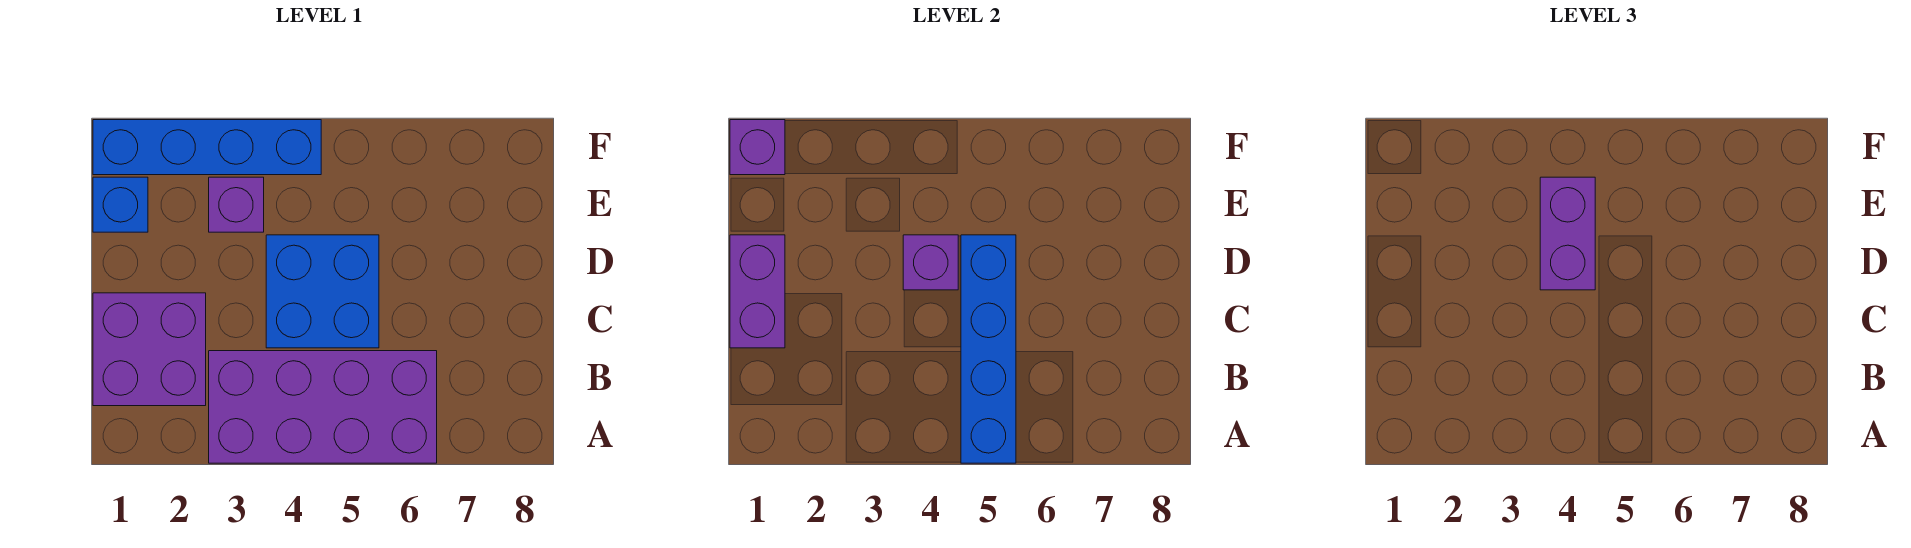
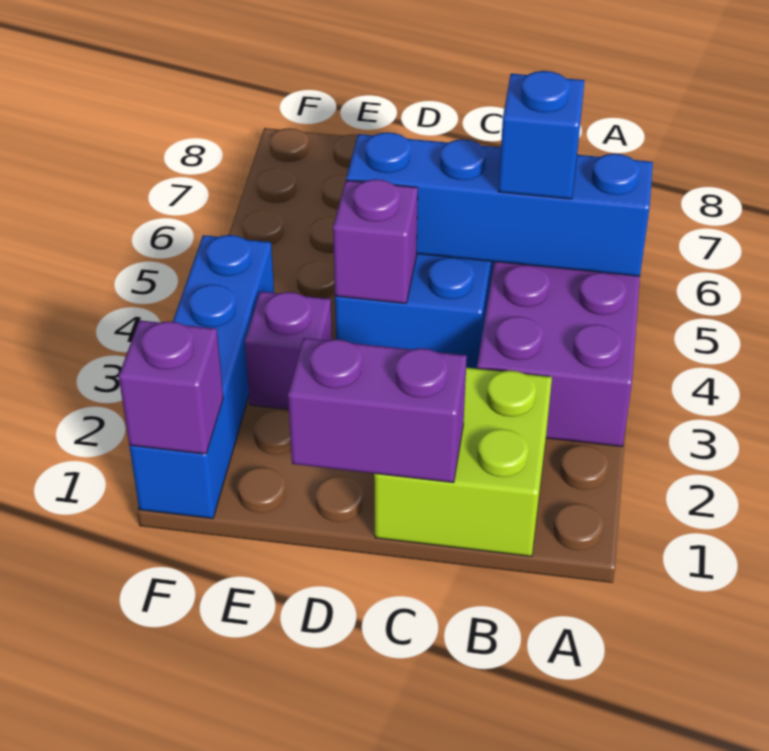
purple 2x2 brick [93,293,206,406] -> lime 2x2 brick [374,368,552,556]
purple 1x2 brick [1540,177,1595,290] -> none
blue 1x1 brick [93,177,148,232] -> blue 1x1 brick moved to [498,71,585,199]

